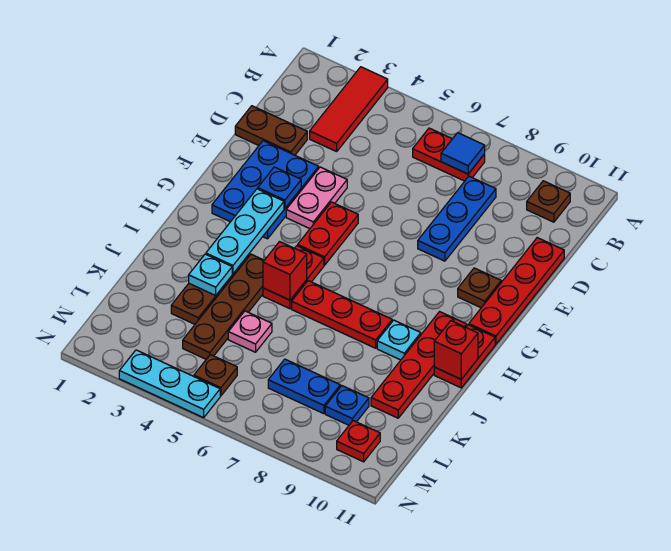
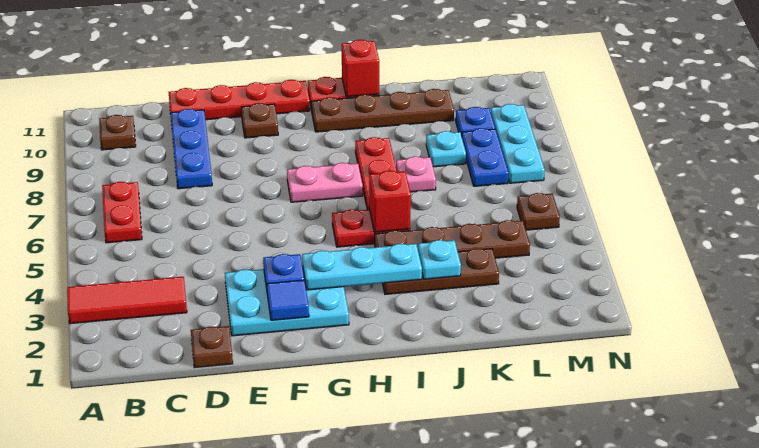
blue 1x1 tile [441,133,485,174] -> blue 1x1 tile moved to [267,280,309,320]
blue 1x3 plate [418,176,496,261] -> blue 1x3 plate turned to [170,109,212,189]
brown 1x2 plate [235,106,307,155] -> brown 1x1 plate [191,326,233,368]
blue 2x3 plate [212,141,319,239] -> cyan 2x3 plate [225,266,349,336]
pink 1x2 plate [286,167,347,229] -> pink 1x2 plate moved to [287,163,363,202]
red 1x2 plate [298,202,358,265] -> none
red 1x4 plate [371,312,467,418] -> brown 1x4 plate [311,89,454,132]
cyan 1x1 plate [377,320,421,360] -> cyan 1x1 plate moved to [426,131,466,167]
pink 1x1 plate [228,311,272,352] -> pink 1x1 plate moved to [396,156,436,192]
red 1x1 plate [337,421,380,462] -> none
cyan 1x3 plate [119,350,220,418] -> cyan 1x3 plate moved to [491,104,545,183]

